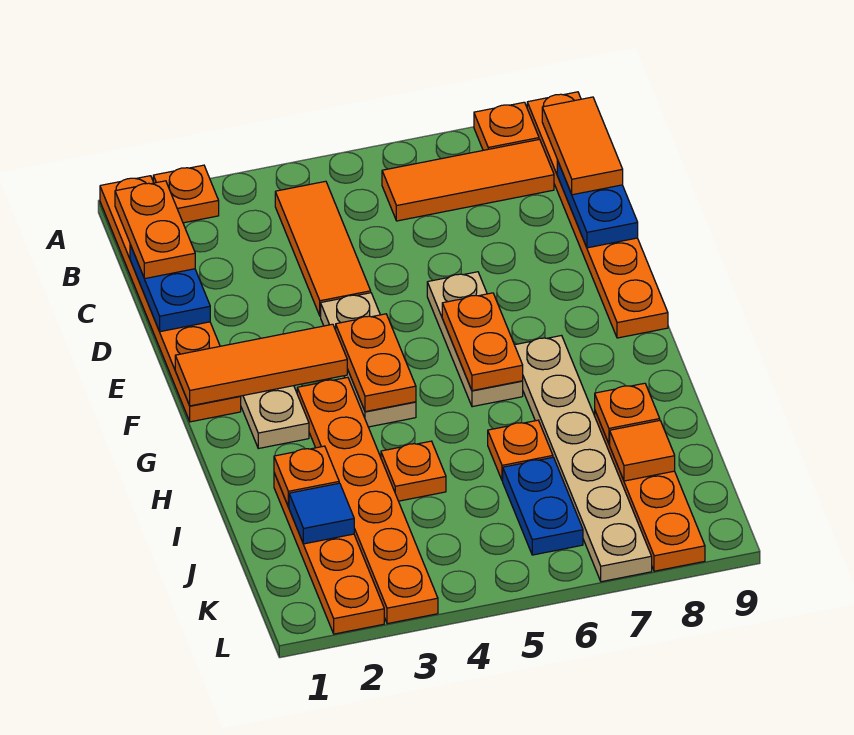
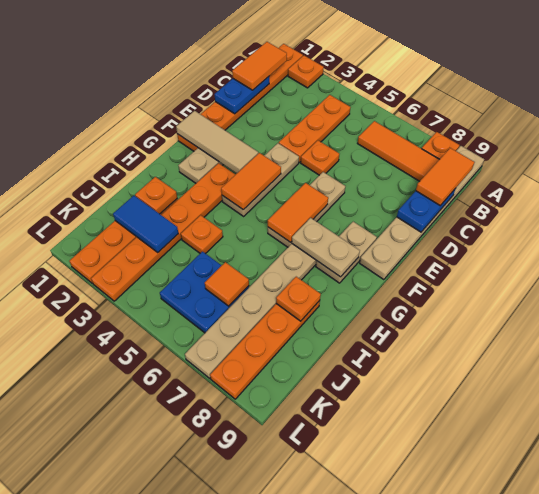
orange 1x6 plate [527,92,668,338] -> tan 1x6 plate [360,146,484,280]
orange 1x2 plate [115,181,195,279] -> orange 1x2 tile [232,42,287,90]
orange 1x3 tile [275,181,371,316] -> orange 1x3 plate [279,95,351,162]
orange 1x3 tile [175,324,347,406] -> tan 1x3 tile [176,111,258,173]
orange 1x2 plate [336,314,416,412] -> orange 1x2 tile [221,153,281,210]
orange 1x2 plate [442,293,523,391] -> orange 1x2 tile [268,183,328,242]
none -> tan 1x2 plate [316,222,377,283]
none -> tan 1x2 plate [292,218,360,277]
orange 1x1 plate [488,420,553,481] -> orange 1x1 plate moved to [301,140,339,175]
blue 1x1 tile [289,483,354,544] -> blue 1x2 tile [113,196,178,252]
blue 1x2 plate [503,457,583,555] -> blue 2x2 plate [160,251,249,333]
orange 1x1 tile [610,421,675,481] -> orange 1x1 tile moved to [205,262,249,306]

